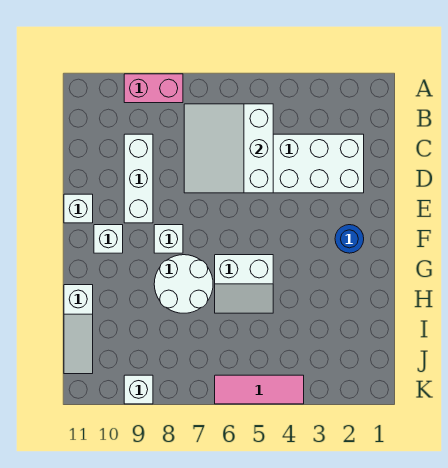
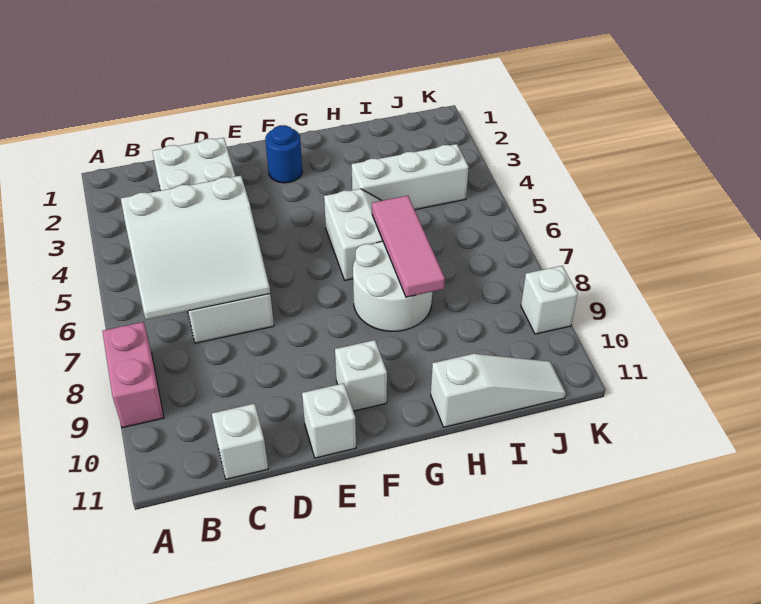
white 1x3 brick [124,134,153,223] -> white 1x3 brick moved to [352,144,469,210]
white 1x1 brick [154,225,183,253] -> white 1x1 brick moved to [212,404,268,479]
pink 1x3 tile [215,375,304,404] -> pink 1x3 tile moved to [372,196,445,297]

